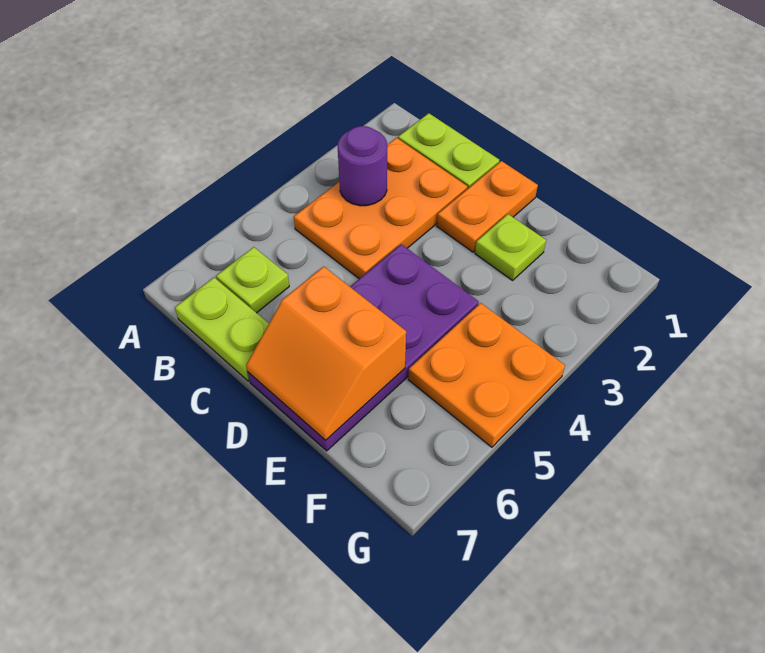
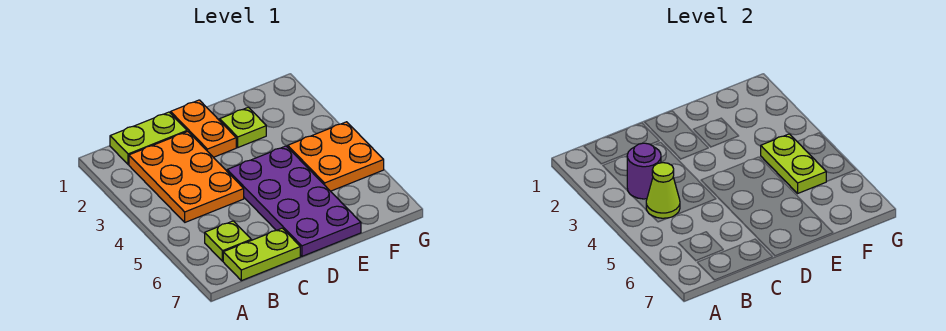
none -> lime 1x1 cone [646,163,680,218]
orange 2x2 slope [246,266,406,440] -> none
none -> lime 1x2 plate [761,134,827,193]

